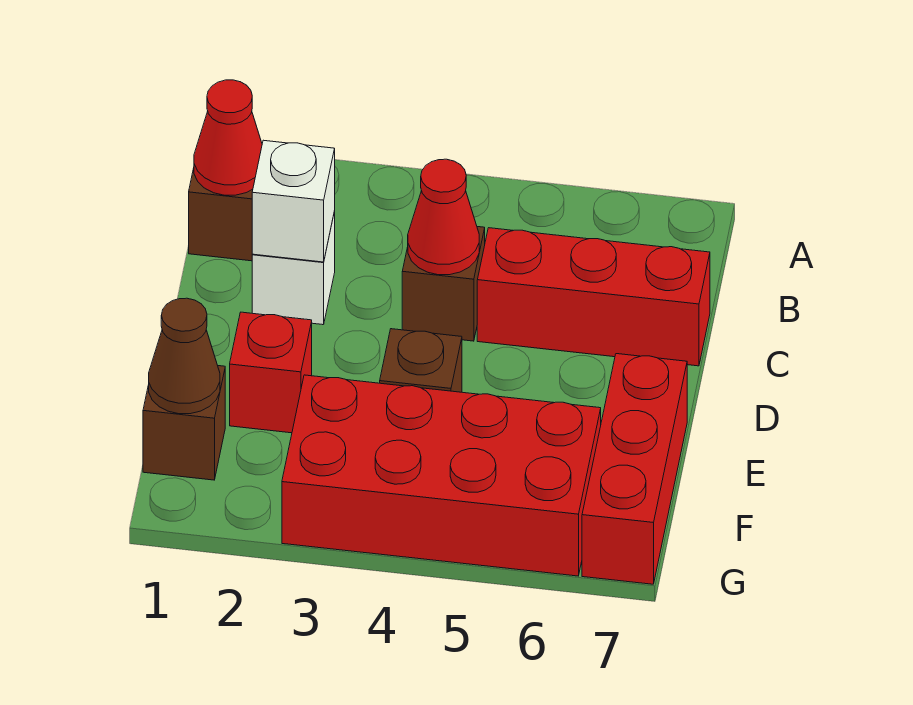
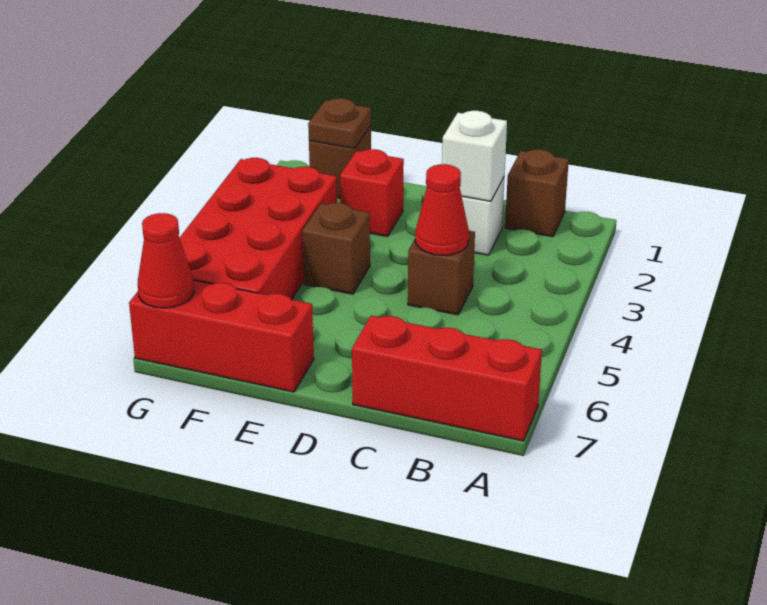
red 1x1 cone [194,80,262,195] -> red 1x1 cone moved to [138,213,194,308]
red 1x3 brick [477,228,710,366] -> red 1x3 brick turned to [352,316,542,441]
brown 1x1 cone [149,298,220,414] -> brown 1x1 plate [308,98,371,148]

